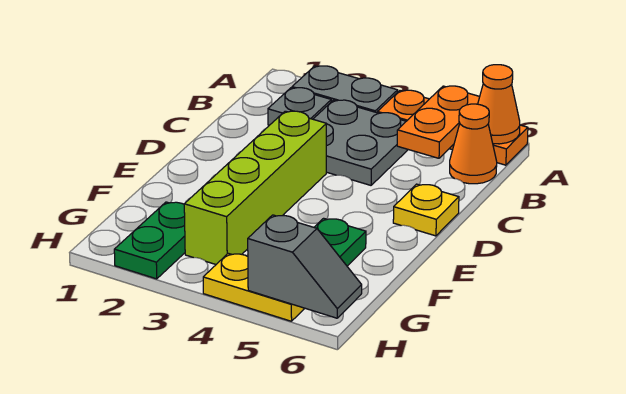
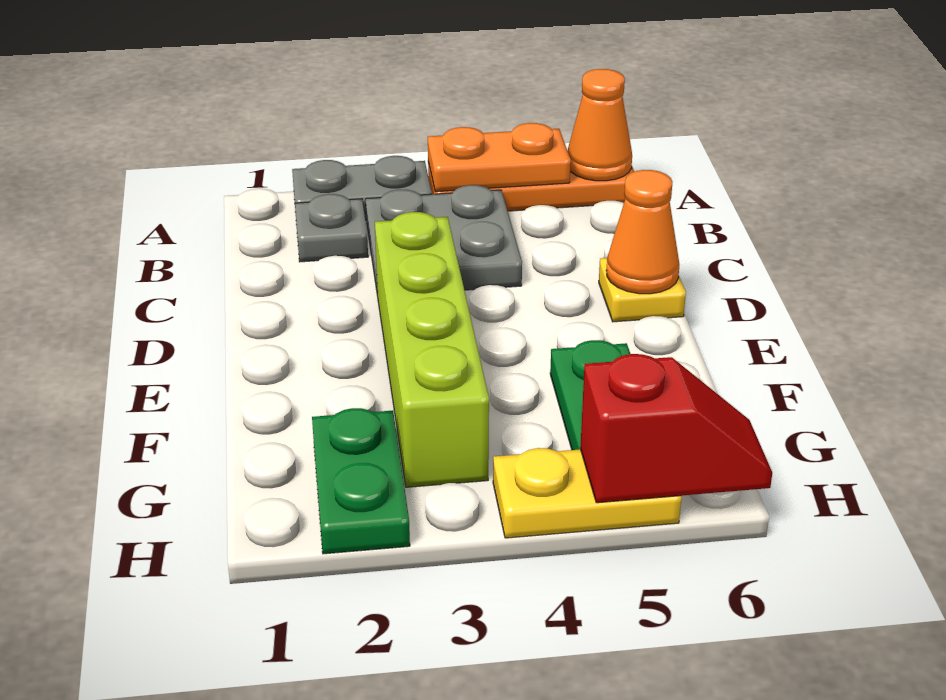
orange 1x2 plate [397,86,480,158] -> orange 1x2 plate turned to [428,123,571,192]
orange 1x1 cone [450,104,497,184] -> orange 1x1 cone moved to [606,170,679,294]
grey 1x2 slope [248,215,362,318] -> red 1x2 slope [580,354,772,503]

